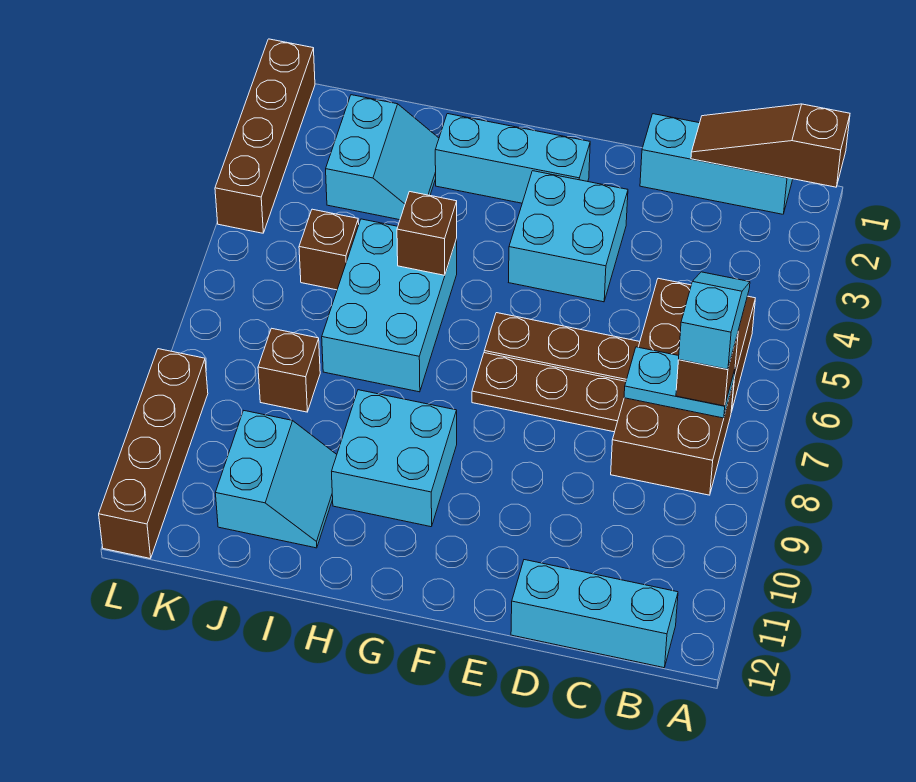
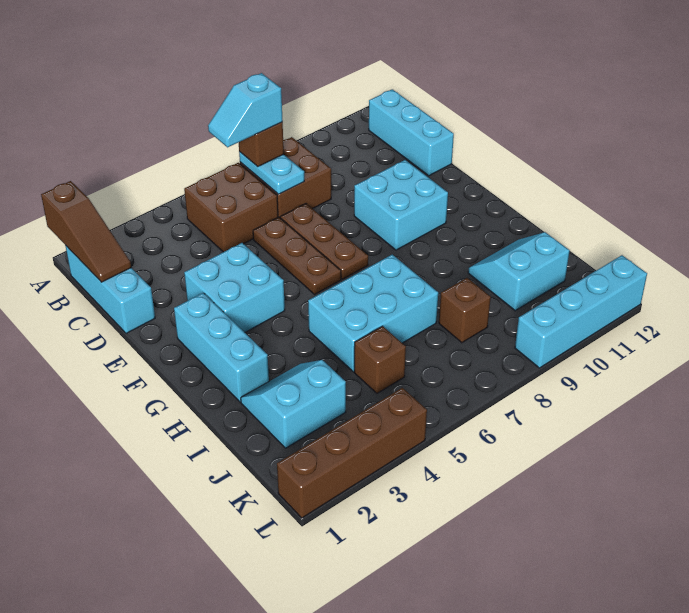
cyan 2x2 brick [332,390,457,527] -> cyan 2x2 brick moved to [354,160,448,250]
brown 1x1 brick [397,192,457,275] -> none
brown 1x4 brick [99,349,208,559] -> cyan 1x4 brick [515,255,647,368]

